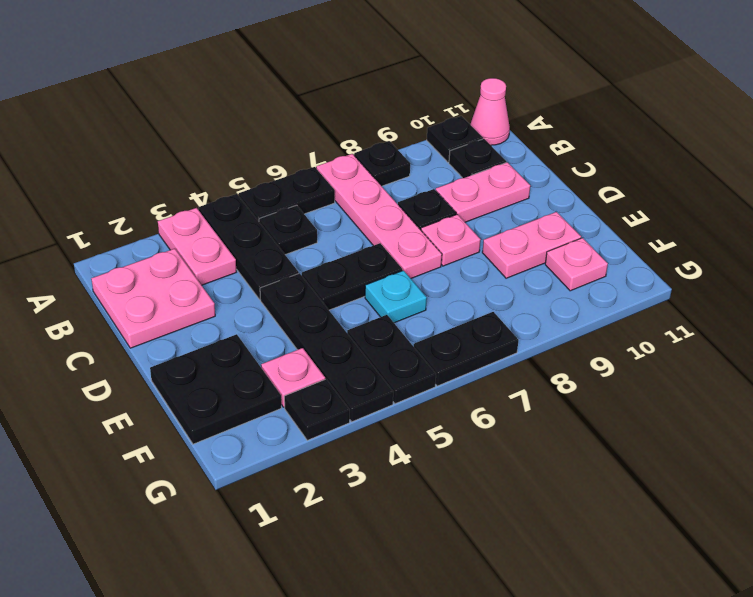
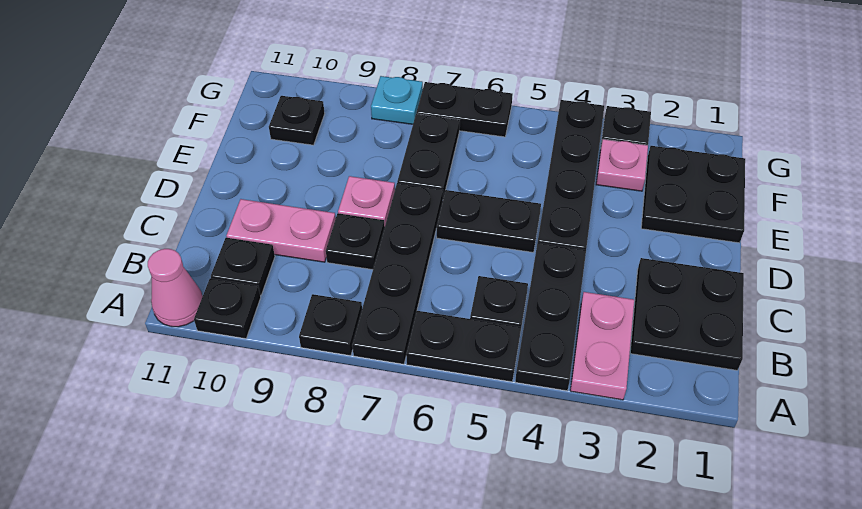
pink 1x4 plate [316,154,442,278] -> black 1x4 plate [352,183,443,364]
pink 2x2 plate [91,249,215,348] -> black 2x2 plate [630,258,744,370]
cyan 1x1 plate [365,271,427,323] -> cyan 1x1 plate moved to [371,76,423,124]
pink 1x2 plate [482,212,581,278] -> none
black 1x2 plate [347,315,436,404] -> black 1x2 plate moved to [397,114,460,197]
pink 1x1 plate [545,238,608,291] -> black 1x1 plate [269,96,325,145]

